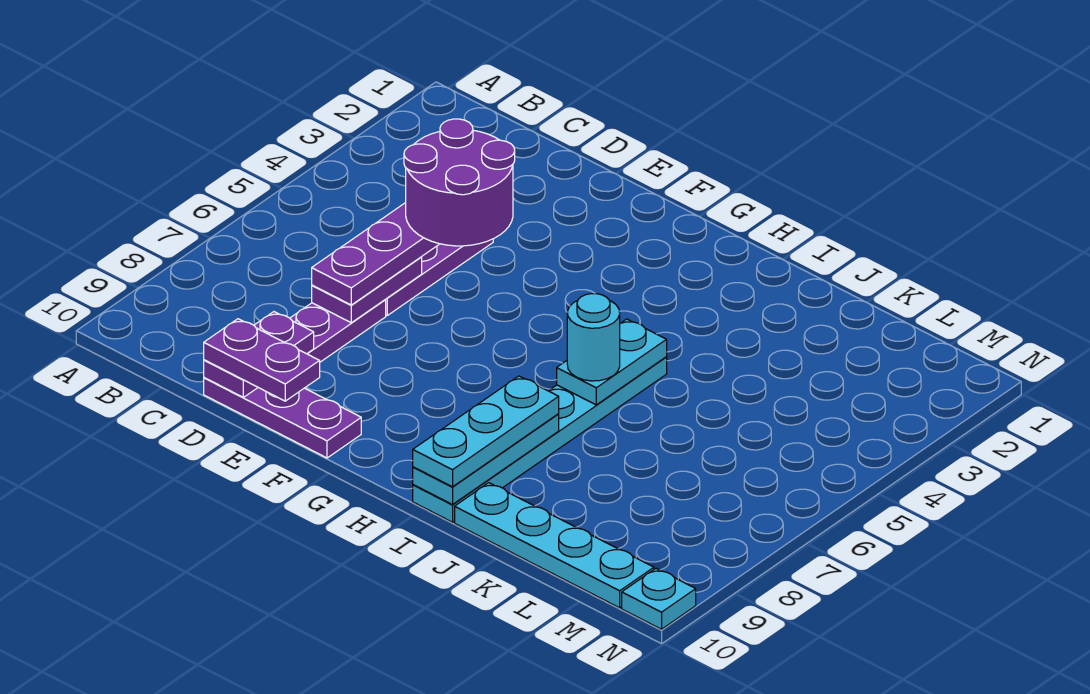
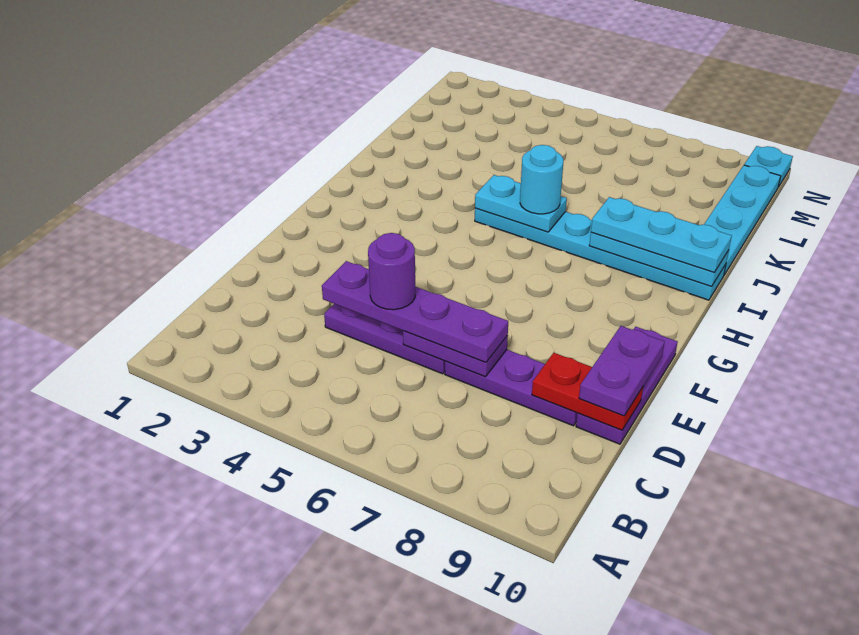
purple 2x2 round brick [404,119,515,246] -> purple 1x1 round brick [368,233,415,310]
purple 1x2 plate [204,312,314,397] -> red 1x2 plate [532,353,643,430]

